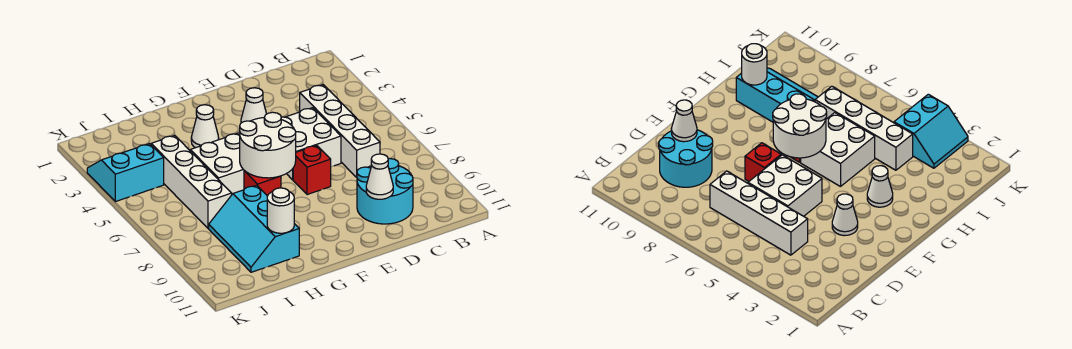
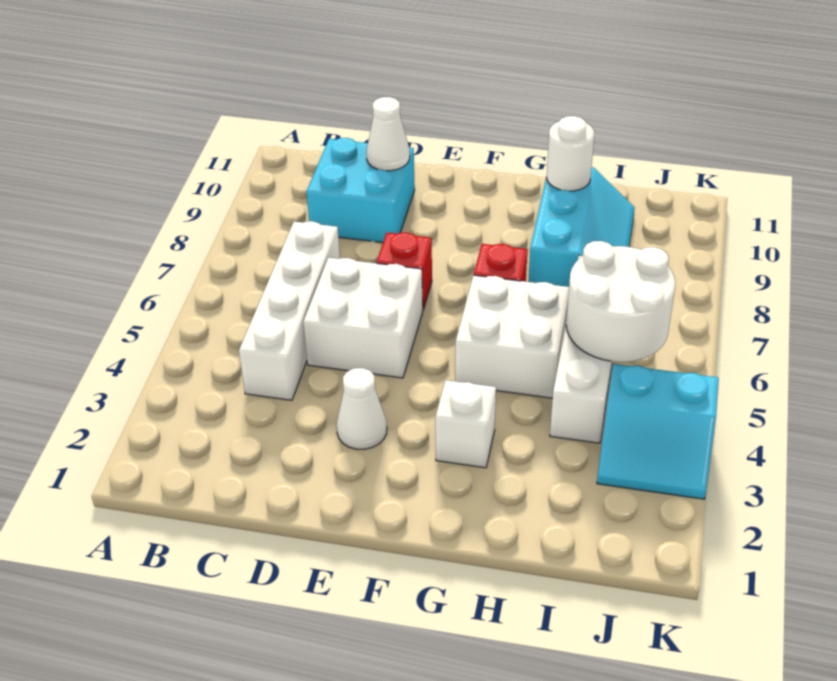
cyan 2x2 round brick [357,159,413,224] -> cyan 2x2 brick [307,138,415,243]
white 2x2 round brick [240,112,296,178] -> white 2x2 round brick moved to [566,241,675,362]
white 1x1 cone [191,105,219,148] -> white 1x1 brick [435,380,496,468]

